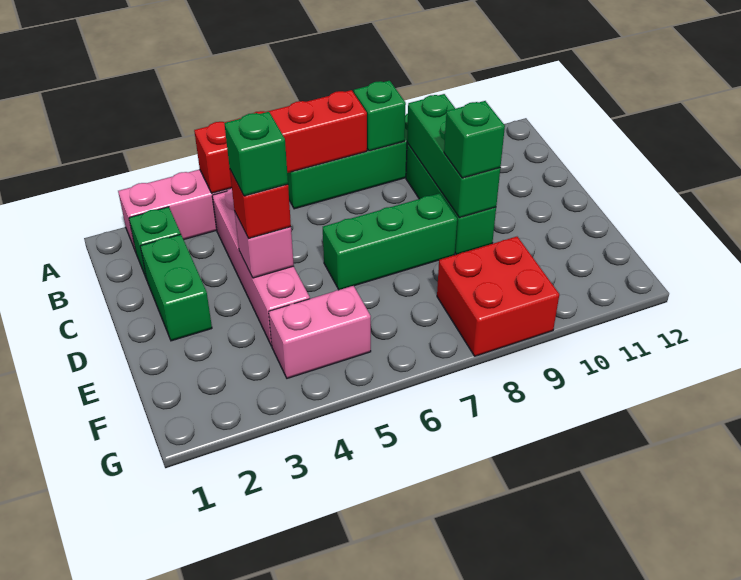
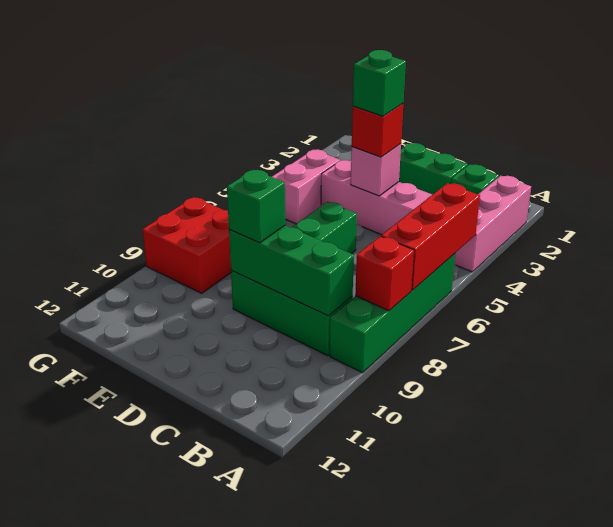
red 1x4 brick [194,90,367,193] -> red 1x3 brick [381,183,480,290]
green 1x1 brick [354,81,406,151] -> red 1x1 brick [355,236,414,311]

